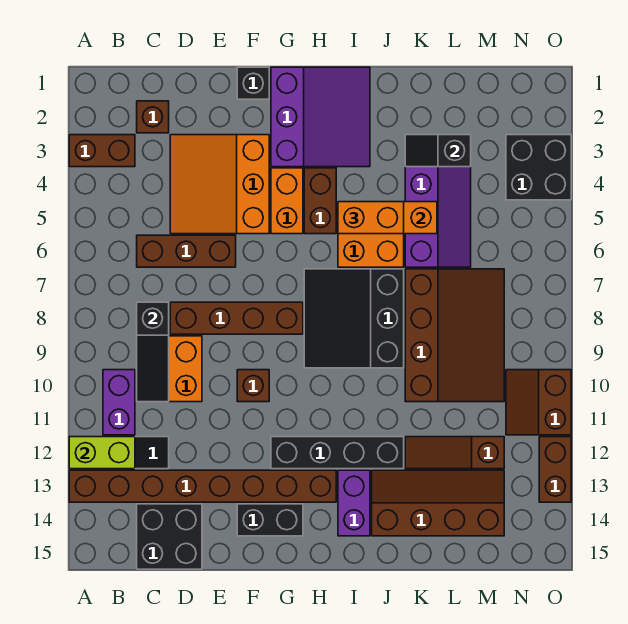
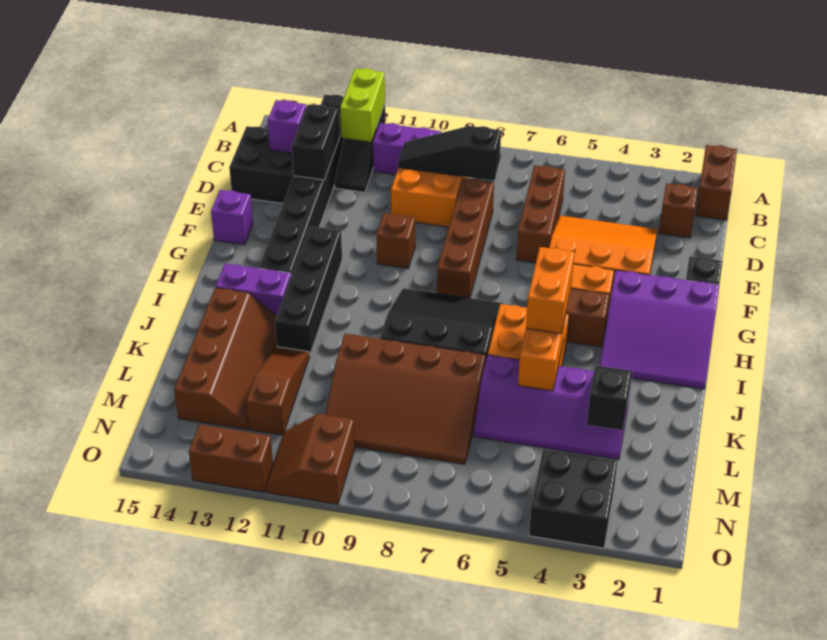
brown 1x2 brick [69,135,135,167] -> brown 1x2 brick moved to [695,145,737,220]
brown 1x8 brick [69,470,336,502] -> black 1x8 brick [259,95,344,275]
none -> purple 1x1 brick [268,100,306,153]
black 1x2 brick [237,504,303,536] -> black 1x2 brick moved to [292,104,339,180]
none -> purple 1x1 brick [211,190,253,245]
brown 2x2 slope [506,370,571,435] -> brown 2x2 slope turned to [265,414,355,504]

